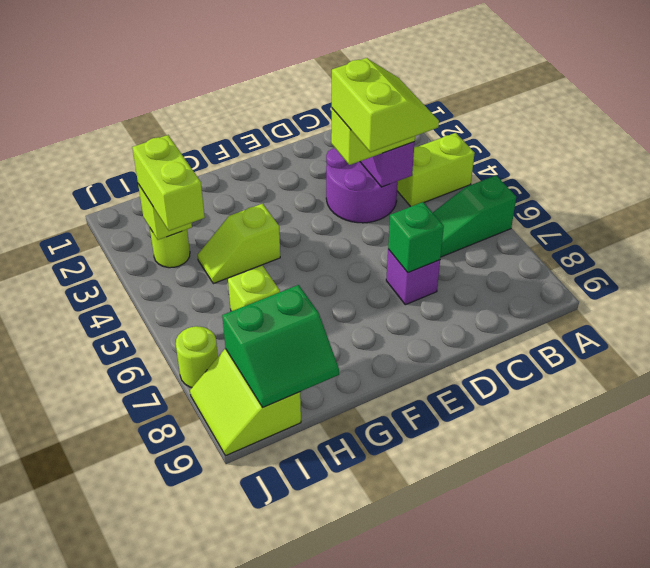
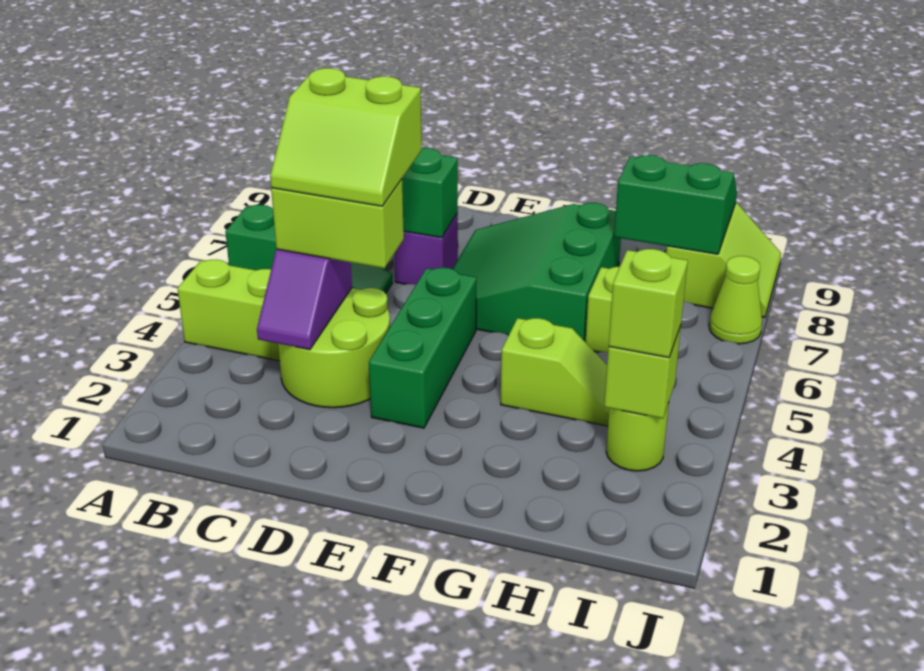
purple 2x2 round brick [326,149,398,223] -> lime 2x2 round brick [278,288,390,408]
lime 2x2 slope [332,58,439,152] -> lime 2x2 slope turned to [270,68,422,206]
none -> green 1x3 brick [369,268,477,428]
none -> green 3x3 slope [453,203,621,342]
lime 1x2 brick [132,135,205,231] -> lime 1x1 brick [608,249,688,358]
lime 1x1 round brick [176,326,218,388] -> lime 1x1 cone [709,256,762,344]

